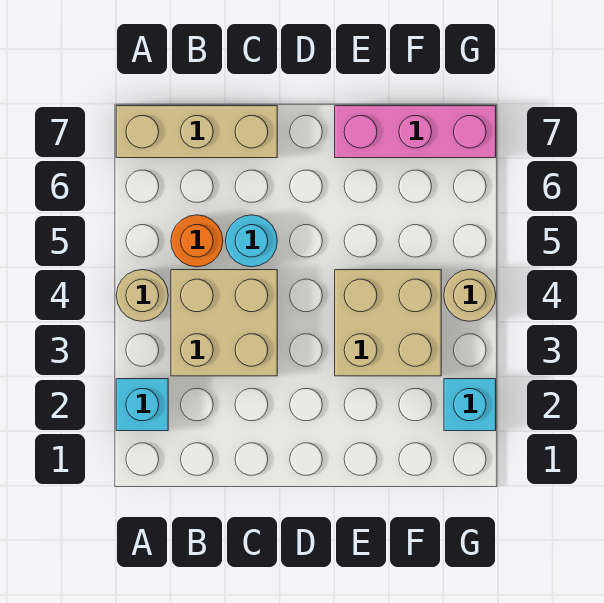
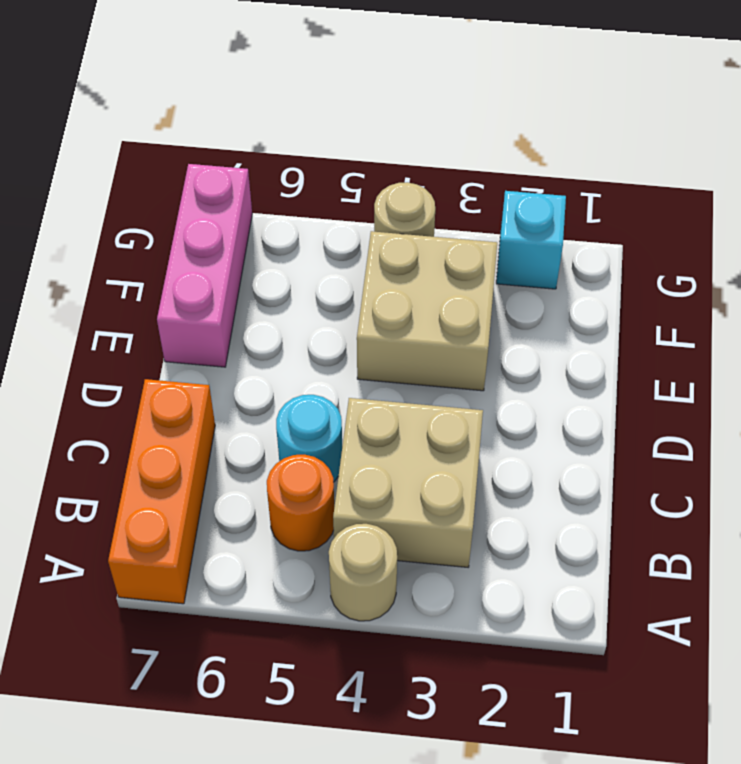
cyan 1x1 brick [116,379,168,431] -> none
tan 1x3 brick [116,106,277,158] -> orange 1x3 brick [108,379,215,604]

